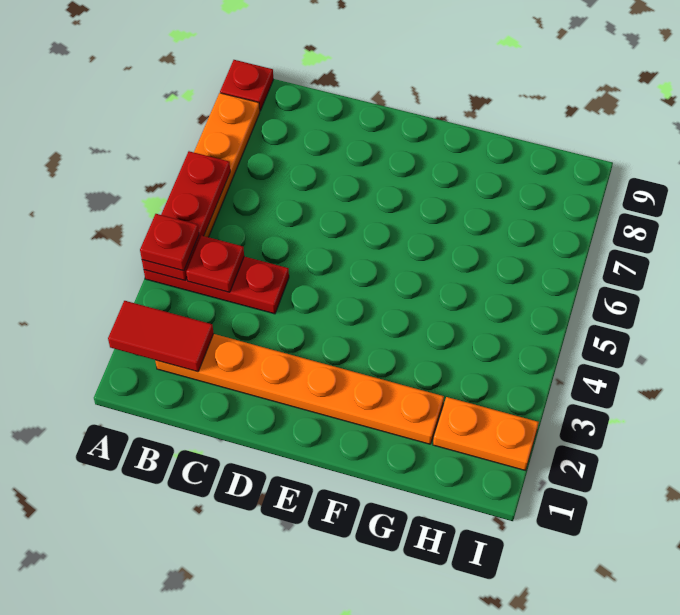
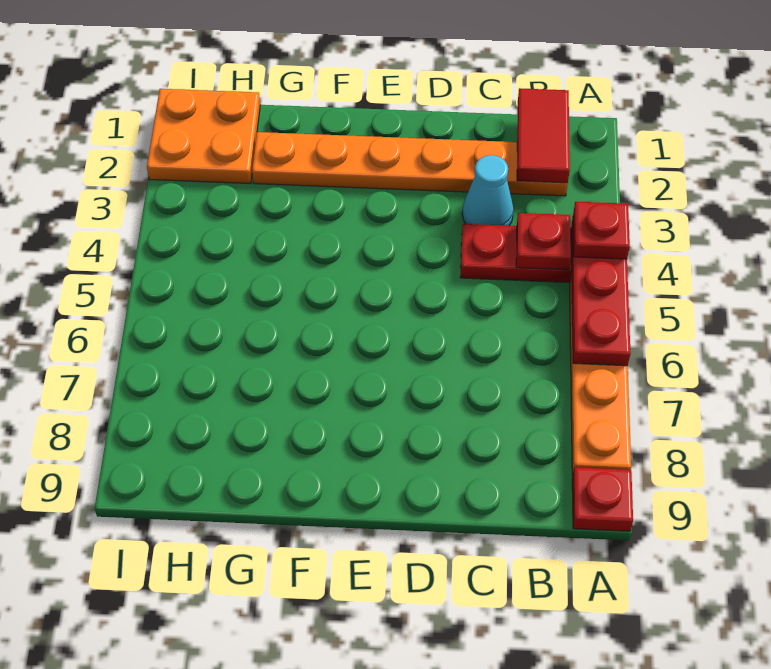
red 1x2 tile [108,301,214,372] -> red 1x2 tile turned to [517,88,570,183]
none -> cyan 1x1 cone [462,155,514,226]
orange 1x2 plate [433,397,539,471] -> orange 2x2 plate [147,89,260,184]

